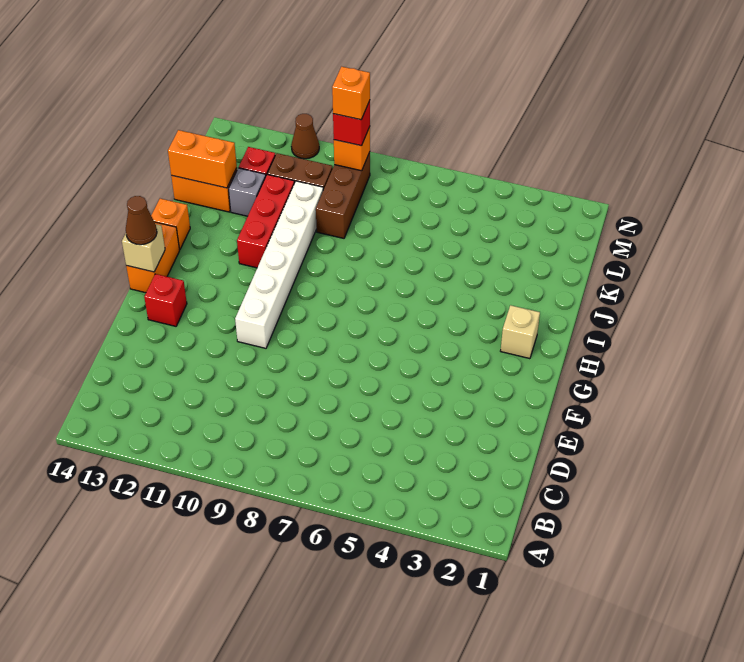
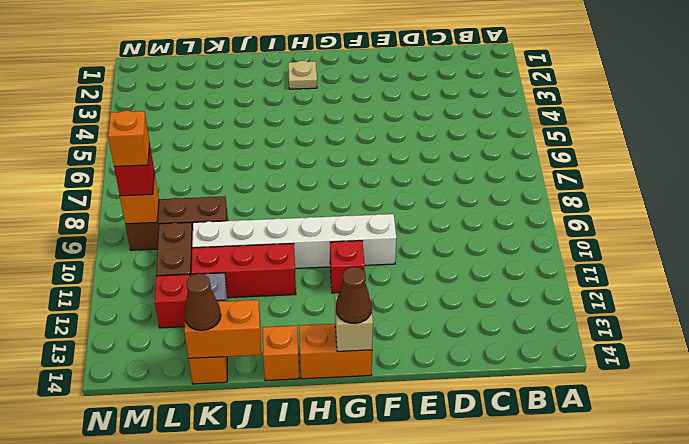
red 1x1 brick [144,274,187,326] -> red 1x1 brick moved to [330,241,365,293]
tan 1x1 brick [501,305,540,359] -> tan 1x1 plate [288,61,317,89]
orange 1x2 brick [168,130,237,188] -> orange 1x2 brick turned to [184,300,261,358]
brown 1x1 cone [291,114,319,159] -> brown 1x1 cone moved to [184,274,221,330]

